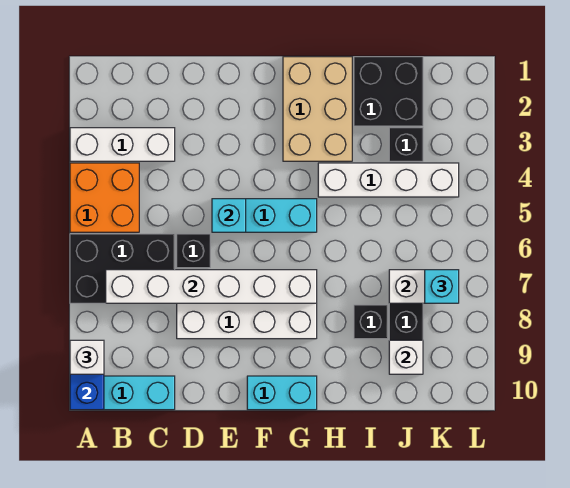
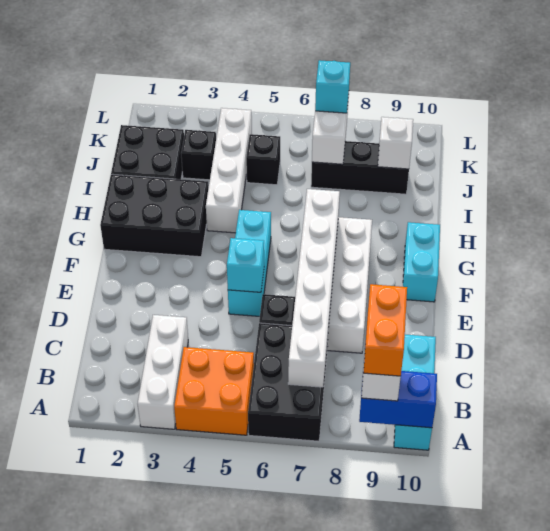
none -> orange 1x2 brick [363,284,407,376]
tan 2x3 brick [283,57,352,161] -> black 2x3 brick [100,174,208,257]
black 1x1 brick [354,305,388,339] -> black 1x1 brick moved to [246,134,280,185]

